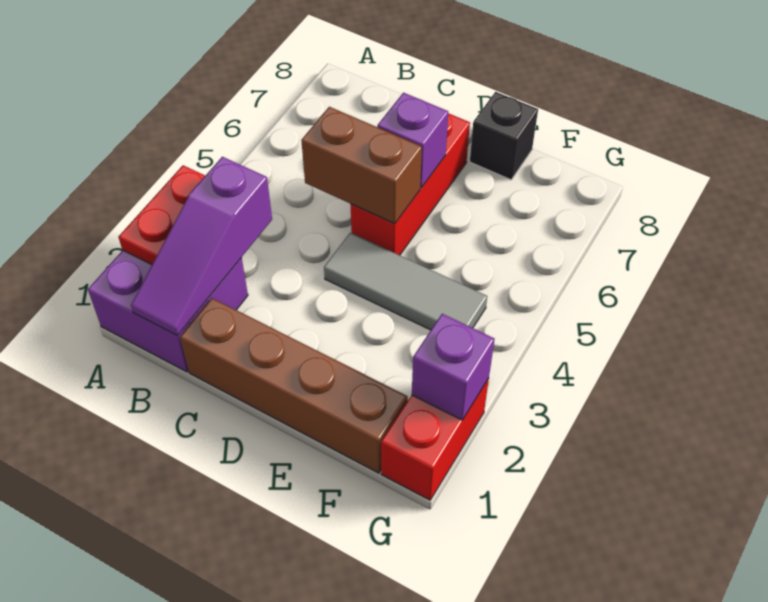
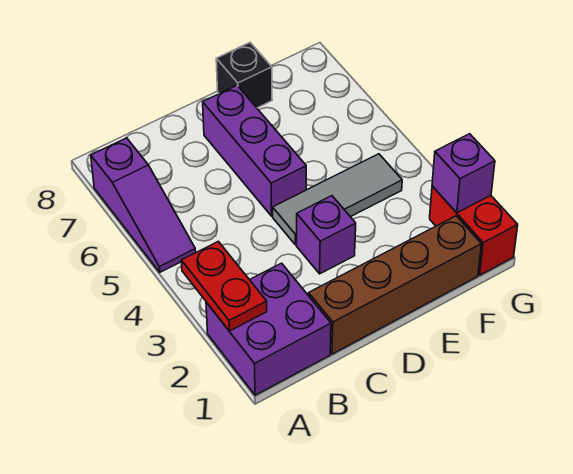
purple 1x3 slope [131,157,272,336] -> purple 1x3 slope moved to [91,138,196,272]
brown 1x2 brick [301,107,422,224] -> none
red 1x3 brick [351,113,470,255] -> purple 1x3 brick [203,86,306,216]
purple 1x1 brick [377,93,448,188] -> purple 1x1 brick moved to [296,196,356,274]

